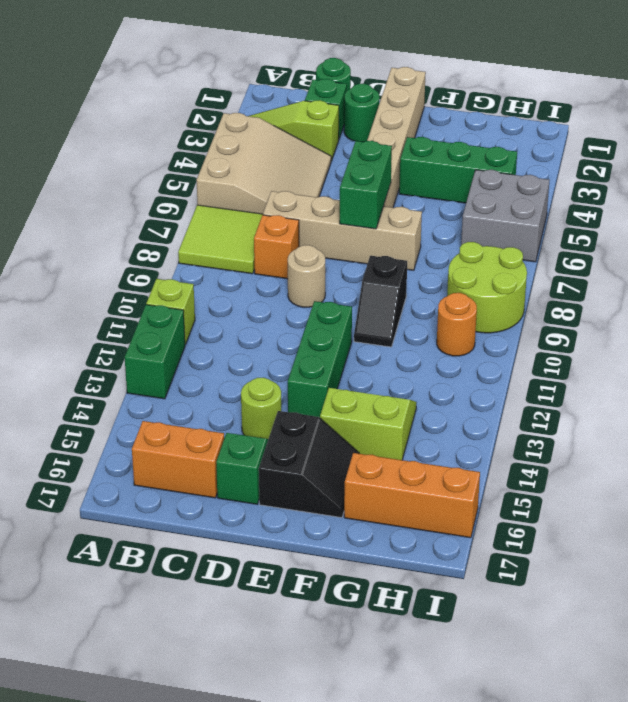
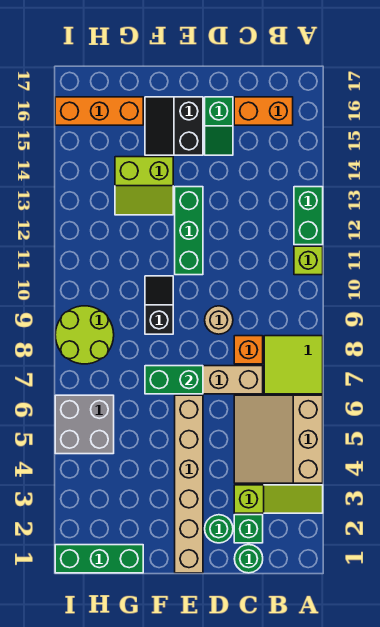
lime 1x1 round brick [241,378,281,439] -> none
green 1x2 brick [340,141,392,229] -> green 1x2 brick turned to [145,366,203,394]
green 1x3 brick [399,137,517,203] -> green 1x3 brick moved to [55,545,143,573]
orange 1x1 round brick [437,293,477,356] -> none

